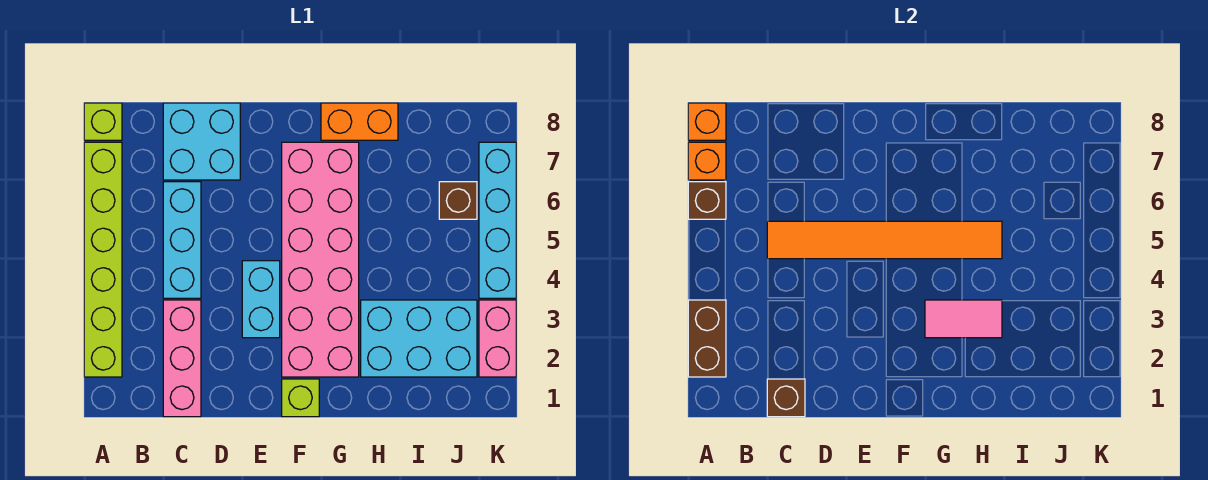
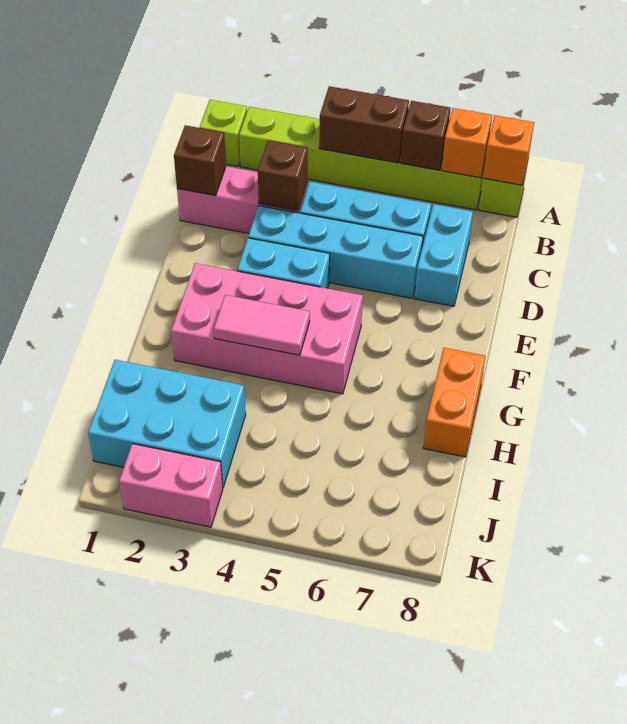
brown 1x2 brick [688,300,726,377] -> brown 1x2 brick moved to [319,86,409,163]
orange 1x6 tile [767,221,1002,259] -> none
cyan 2x2 brick [163,103,240,180] -> cyan 1x2 brick [414,204,473,306]
lime 1x1 brick [282,379,319,417] -> lime 1x1 brick moved to [199,100,247,167]
pink 2x6 brick [282,142,359,377] -> pink 2x4 brick [171,263,363,394]
pink 1x2 tile [925,300,1002,338] -> pink 1x2 tile turned to [214,295,310,355]
cyan 2x3 brick [361,300,477,377] -> cyan 2x3 brick turned to [88,360,246,487]
brown 1x1 brick [439,182,477,219] -> brown 1x1 brick moved to [258,140,308,211]
cyan 1x4 brick [479,142,516,298] -> cyan 1x4 brick moved to [248,206,423,298]

